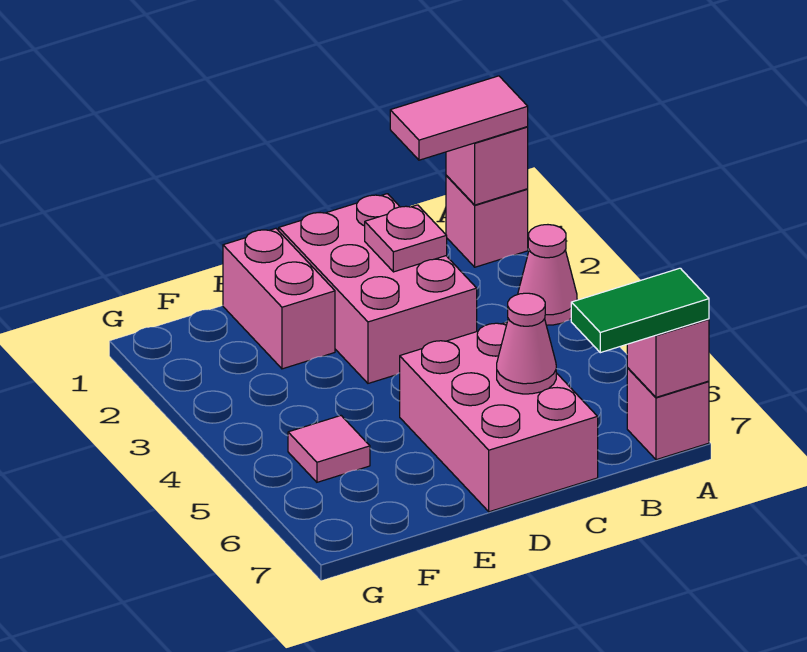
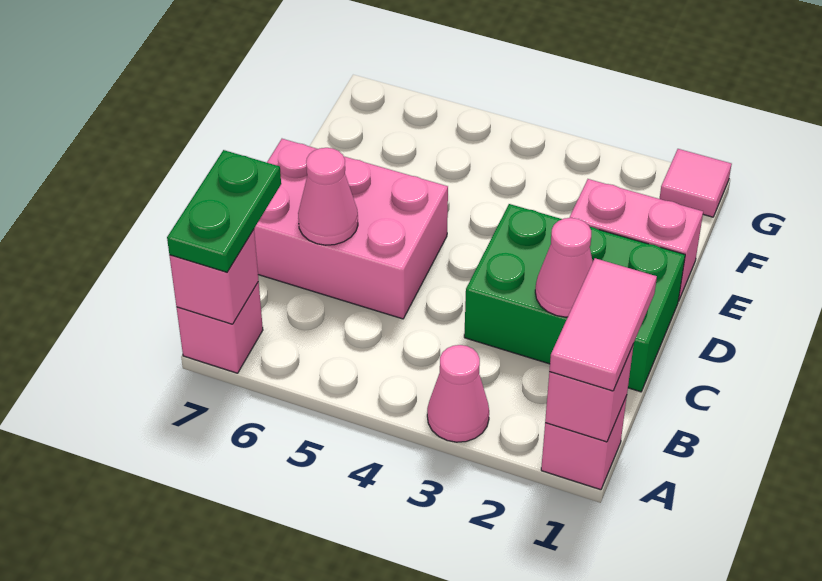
green 1x2 tile [571,268,709,353] -> green 1x2 plate [167,150,281,272]
pink 2x3 brick [279,194,477,383] -> green 2x3 brick [464,204,685,392]
pink 1x1 plate [365,205,447,272] -> pink 1x1 cone [535,218,593,317]
pink 1x1 tile [288,416,370,482] -> pink 1x1 tile moved to [660,149,732,217]

